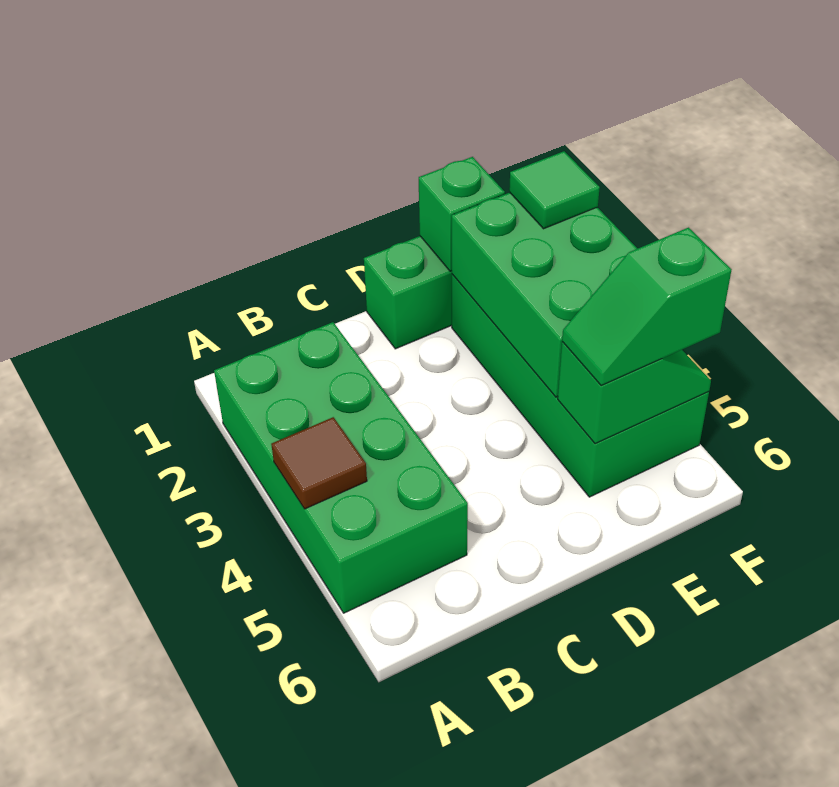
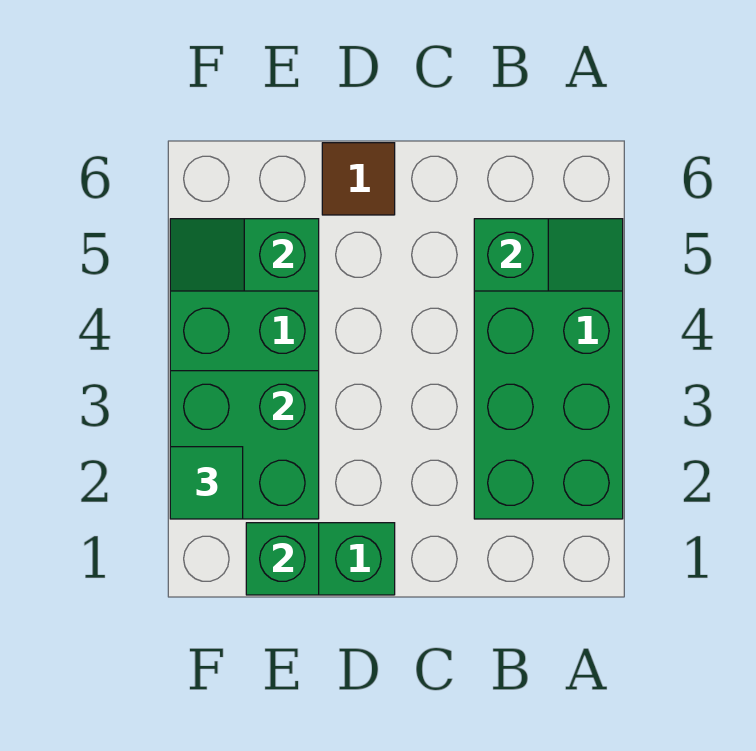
brown 1x1 tile [271,417,367,509] -> brown 1x1 tile moved to [322,143,395,215]
green 2x3 brick [452,193,638,397] -> green 2x2 brick [170,371,319,519]
green 1x2 slope [562,228,731,386] -> green 1x2 slope moved to [474,219,623,291]

